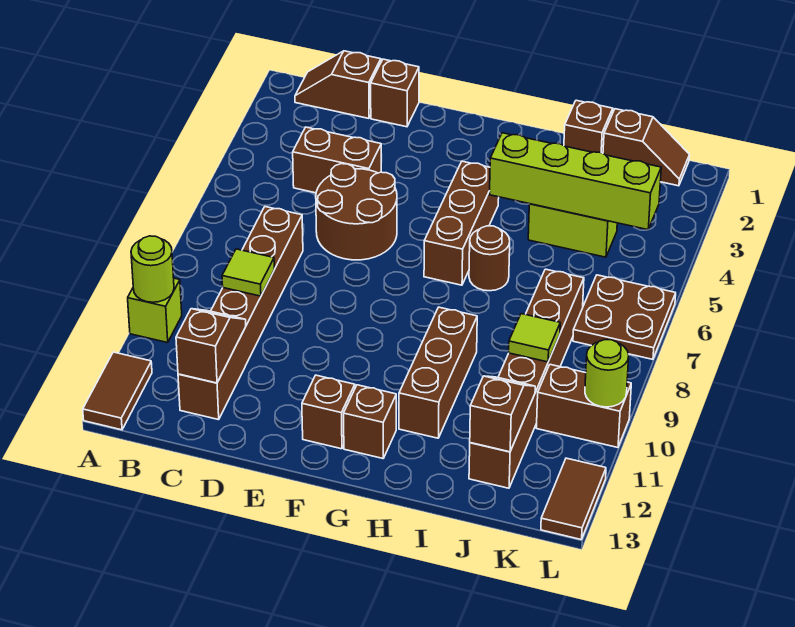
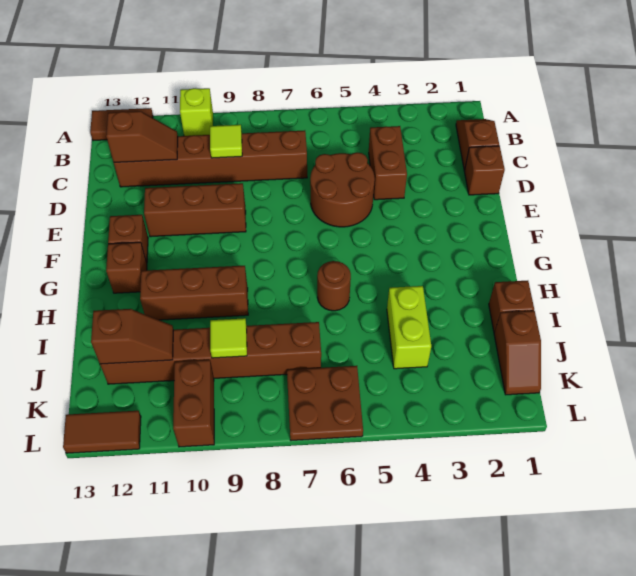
lime 1x1 round brick [131,236,174,302] -> none
brown 1x3 brick [424,161,499,285] -> brown 1x3 brick moved to [144,183,246,237]
lime 1x4 brick [490,133,661,230] -> none
lime 1x1 round brick [585,340,629,407] -> none

